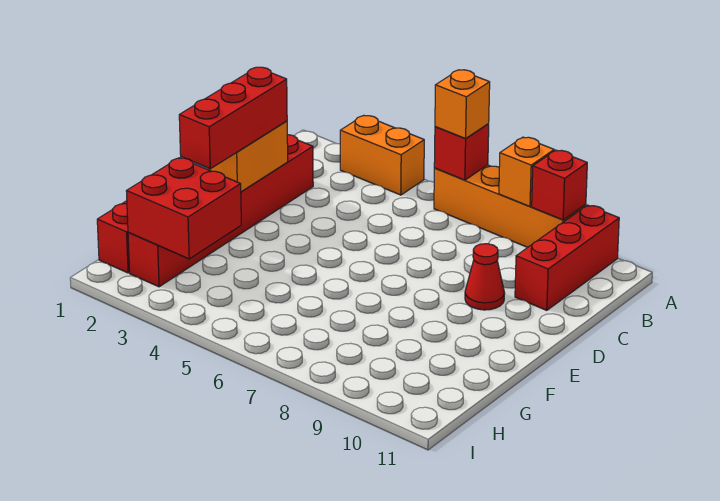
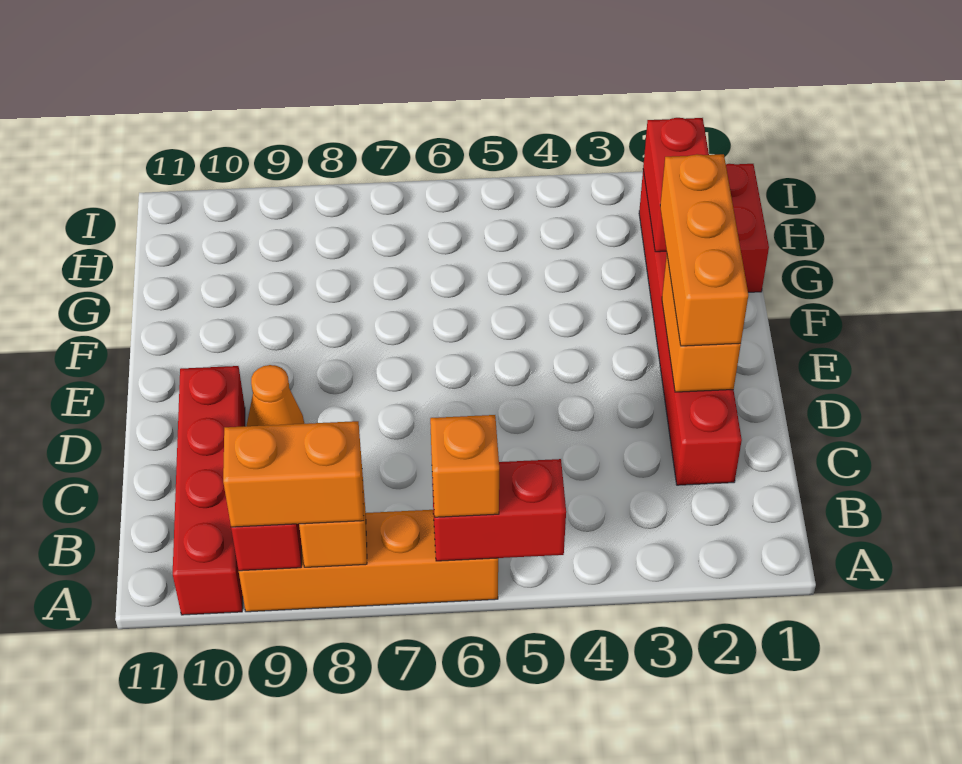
orange 1x2 brick [340,116,424,195] -> orange 1x2 brick moved to [223,421,364,527]
red 1x1 brick [434,124,489,180] -> red 1x2 brick [432,459,566,561]
red 1x3 brick [515,205,619,310] -> red 1x4 brick [173,366,245,615]
red 1x3 brick [179,67,287,169] -> orange 1x3 brick [660,154,748,346]
red 1x1 cone [465,244,505,310] -> orange 1x1 cone [247,365,304,426]
red 2x2 brick [127,158,241,259] -> red 1x2 brick [643,118,709,252]

